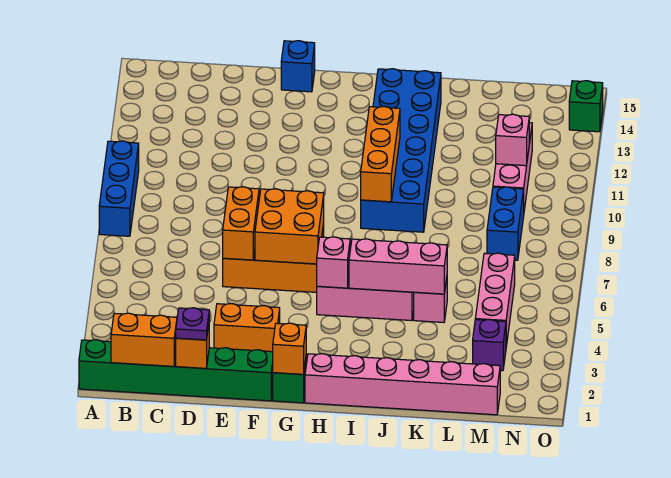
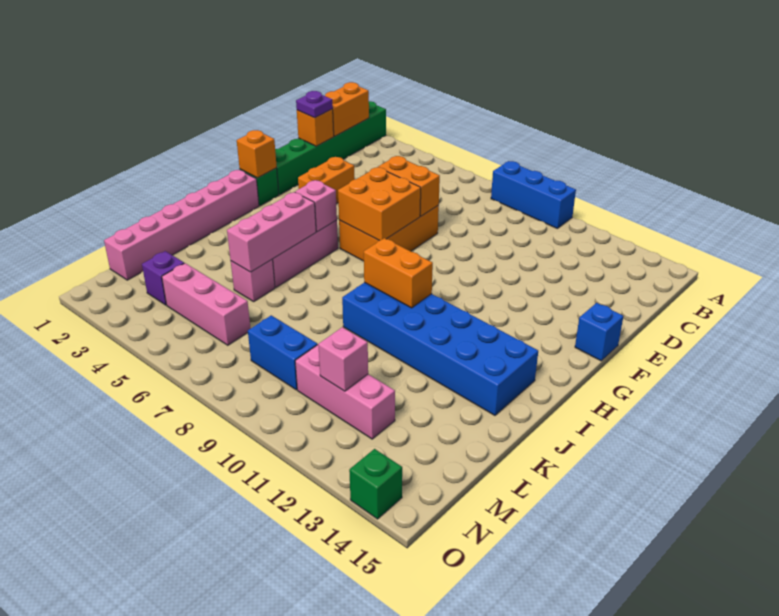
orange 1x3 brick [361,106,400,202] -> orange 1x2 brick [364,238,433,308]

